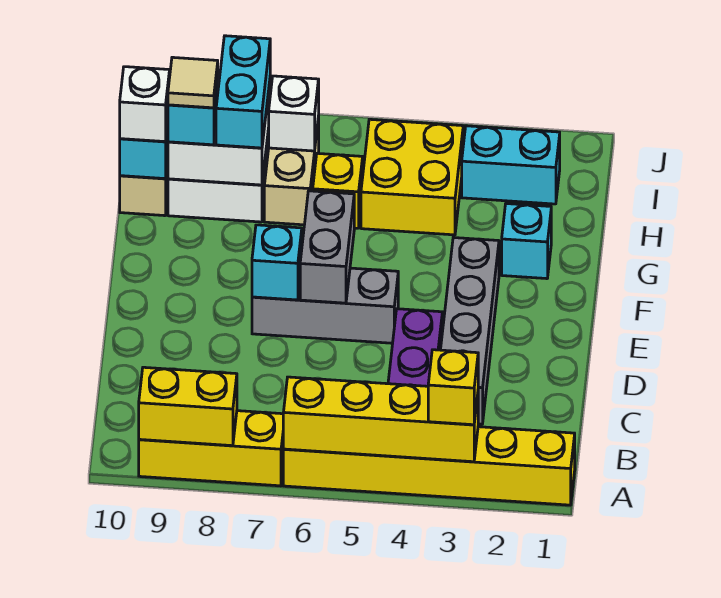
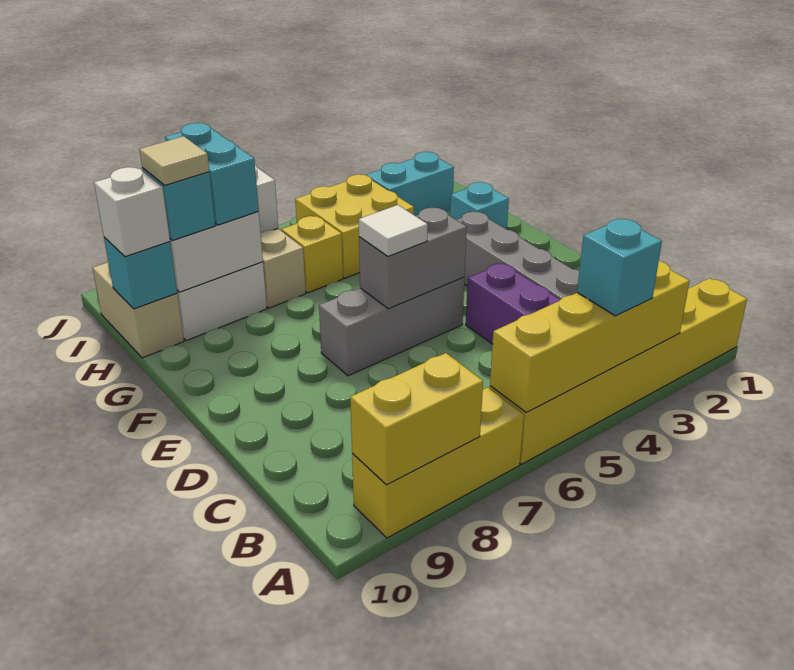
yellow 1x1 brick [428,350,478,425] -> none
grey 1x2 brick [300,191,354,303] -> grey 1x2 brick turned to [359,208,467,309]
none -> white 1x1 tile [359,205,428,256]
cyan 1x1 brick [252,225,302,300] -> cyan 1x1 brick moved to [577,219,662,316]

